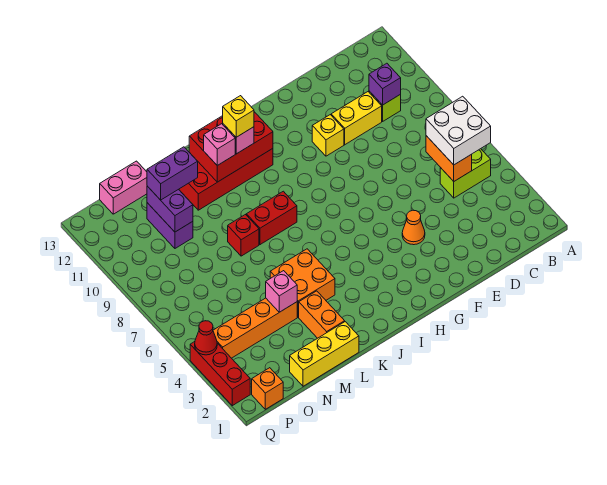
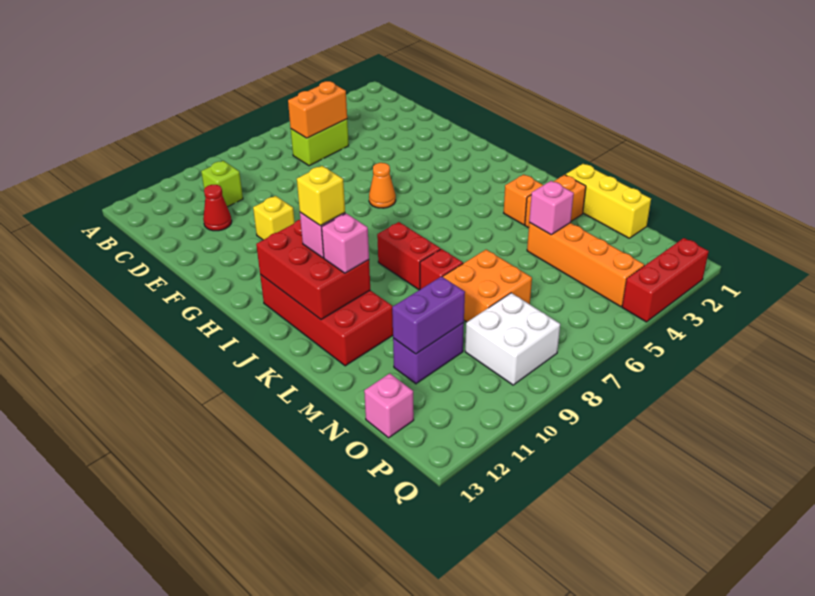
lime 1x2 brick [440,149,491,198] -> lime 1x2 brick turned to [291,119,349,166]
white 2x2 brick [426,96,491,165] -> white 2x2 brick moved to [465,293,560,385]
purple 1x1 brick [369,63,401,105] -> none
yellow 1x2 brick [331,92,382,145] -> none
orange 1x1 cone [402,210,425,245] -> orange 1x1 cone moved to [369,163,396,208]
orange 2x2 brick [270,249,335,317] -> orange 2x2 brick moved to [443,250,532,322]
purple 1x2 brick [147,147,198,200] -> none
pink 1x2 brick [100,161,147,214] -> pink 1x1 brick [364,373,414,438]
orange 1x1 brick [252,368,283,409] -> orange 1x1 brick moved to [504,174,543,225]
red 1x1 cone [195,321,217,355] -> red 1x1 cone moved to [203,185,232,231]

